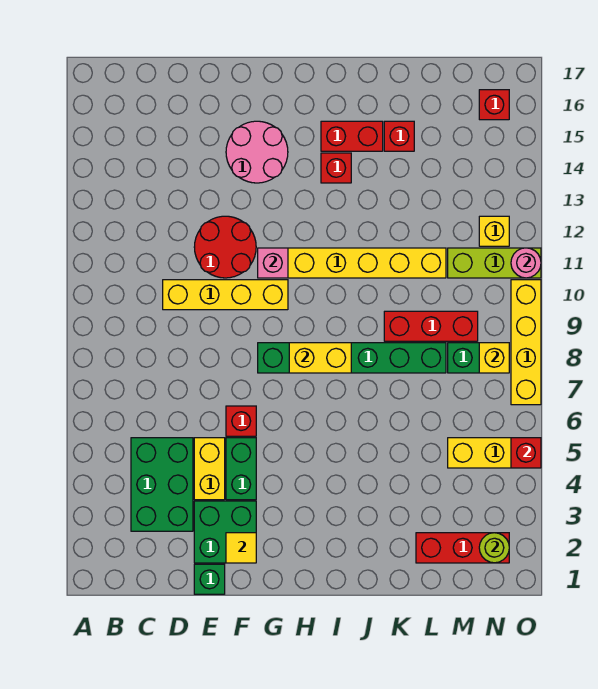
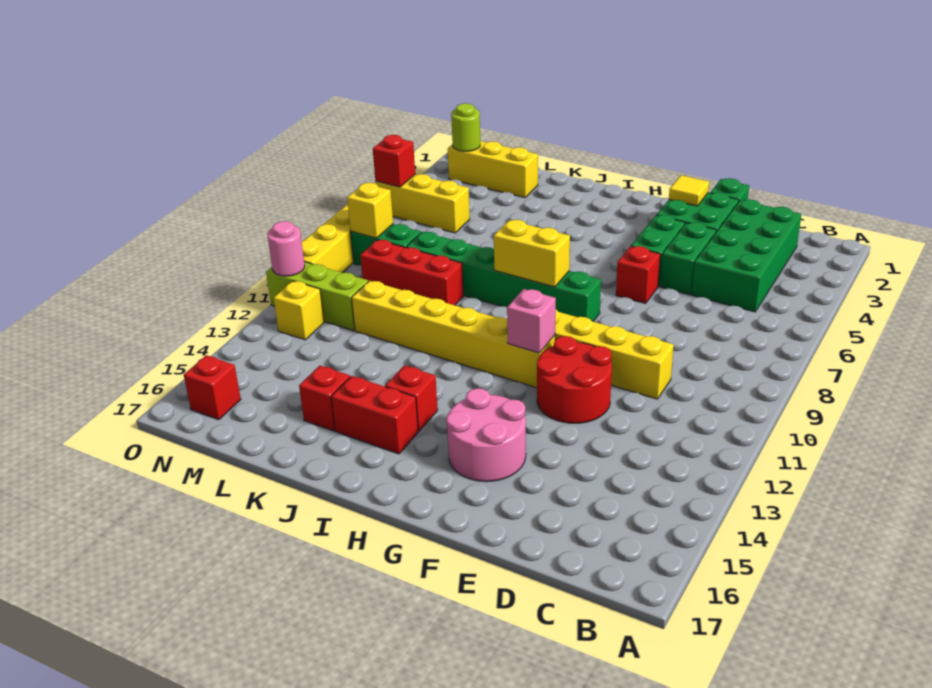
green 2x3 brick [131,438,193,531] -> green 2x4 brick [692,199,801,312]
yellow 1x2 brick [194,438,225,500] -> green 1x2 brick [660,222,716,295]
red 1x3 brick [416,533,509,563] -> yellow 1x3 brick [448,141,538,198]

